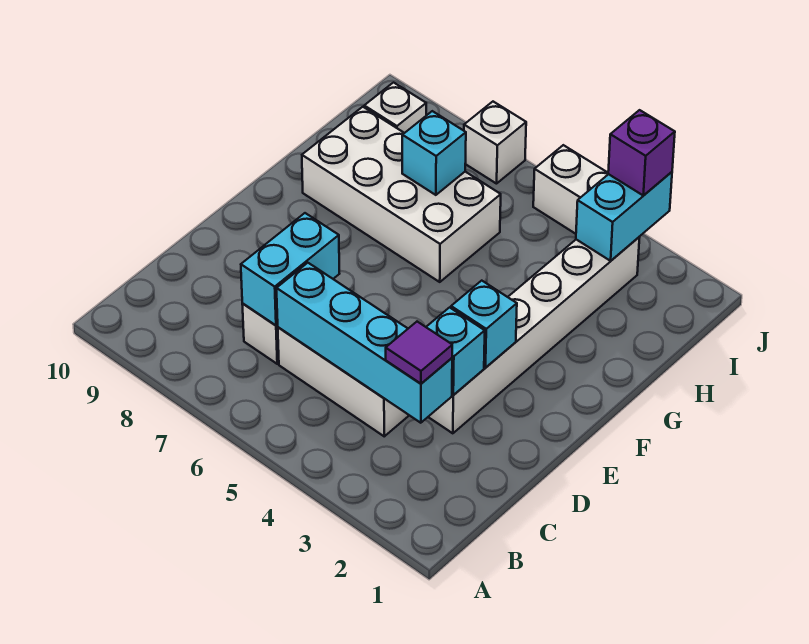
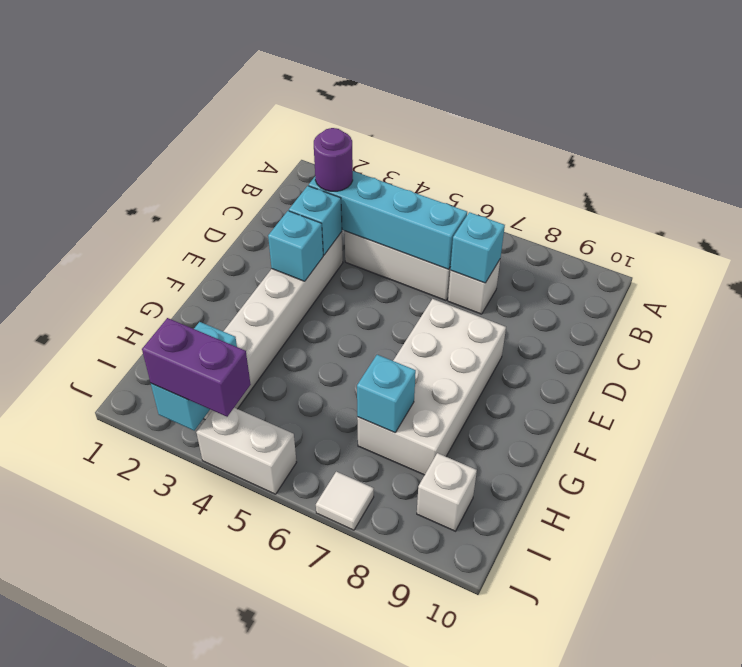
purple 1x1 tile [386,322,452,384] -> purple 1x1 round brick [314,128,353,191]
cyan 1x2 brick [241,213,340,325] -> cyan 1x1 brick [450,212,505,283]
white 2x4 brick [302,107,501,282] -> white 2x4 brick turned to [357,299,506,475]
purple 1x1 brick [608,110,675,196] -> purple 1x2 brick [142,318,251,417]
white 1x1 brick [464,102,526,184] -> white 1x1 tile [316,472,374,530]

